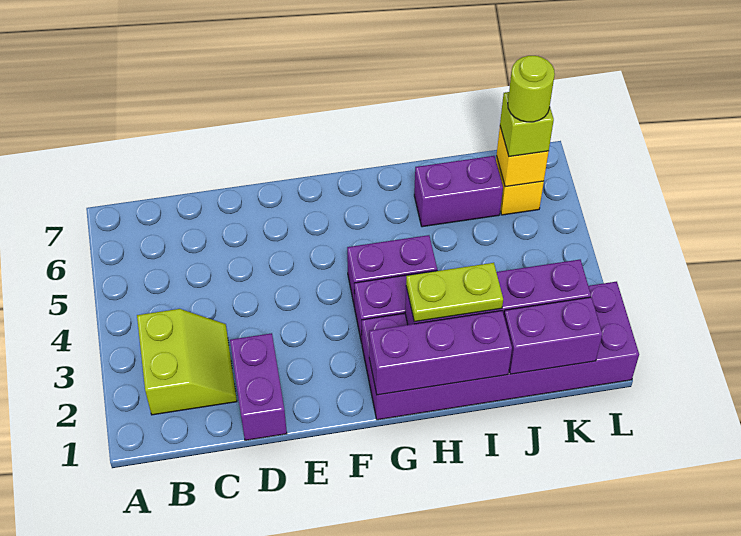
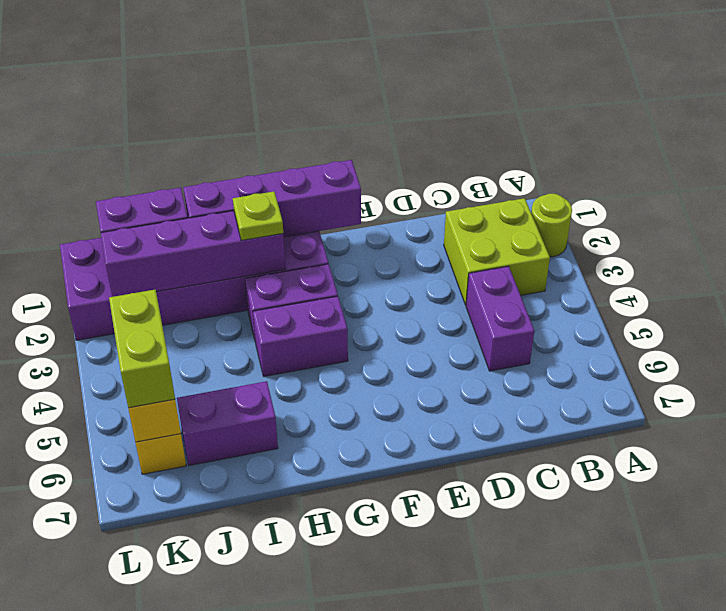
lime 2x2 slope [137,309,237,415] -> lime 2x2 brick [444,198,550,305]
purple 1x2 brick [230,333,287,440] -> purple 1x2 brick moved to [466,266,534,371]
purple 1x3 brick [369,311,512,395] -> purple 1x4 brick [183,160,361,237]
lime 1x2 plate [406,263,503,322] -> lime 1x1 plate [233,192,283,240]
lime 1x1 brick [500,92,554,157] -> lime 1x2 brick [109,290,175,408]
lime 1x1 round brick [508,56,555,122] -> lime 1x1 round brick moved to [531,194,572,257]

